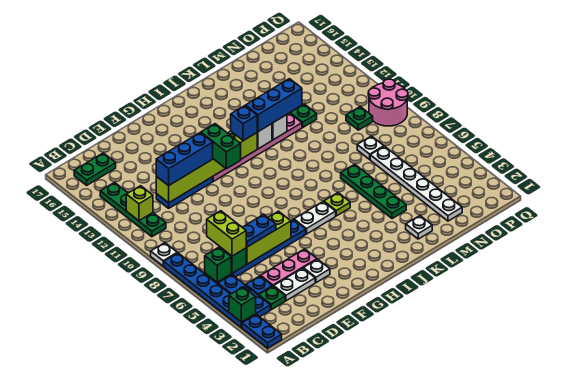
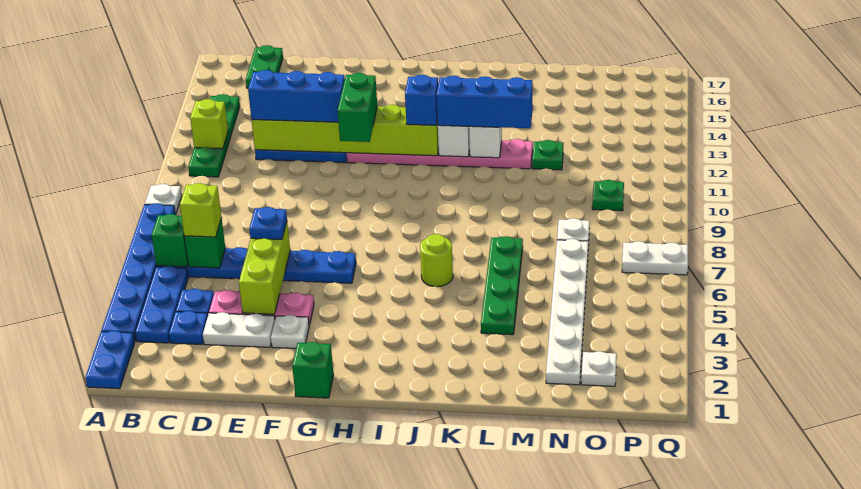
green 1x1 brick [229,287,256,322] -> green 1x1 brick moved to [292,342,334,398]
green 1x2 plate [74,153,116,185] -> green 1x2 plate turned to [246,45,283,88]
green 1x1 plate [259,286,285,310] -> blue 1x1 plate [169,311,208,344]
lime 1x2 brick [207,211,246,256] -> lime 1x1 brick [180,183,222,237]
lime 1x3 brick [246,211,291,264] -> lime 1x3 brick turned to [239,222,290,314]
blue 1x2 plate [242,214,276,247] -> blue 1x1 plate [249,207,287,239]
white 1x2 plate [294,202,336,234] -> white 1x2 plate moved to [622,241,688,275]
lime 1x1 plate [324,193,350,216] -> lime 1x1 round brick [420,234,453,287]
white 1x1 plate [406,216,432,239] -> white 1x1 plate moved to [581,351,617,386]
pink 2x2 round brick [368,79,408,126] -> none

